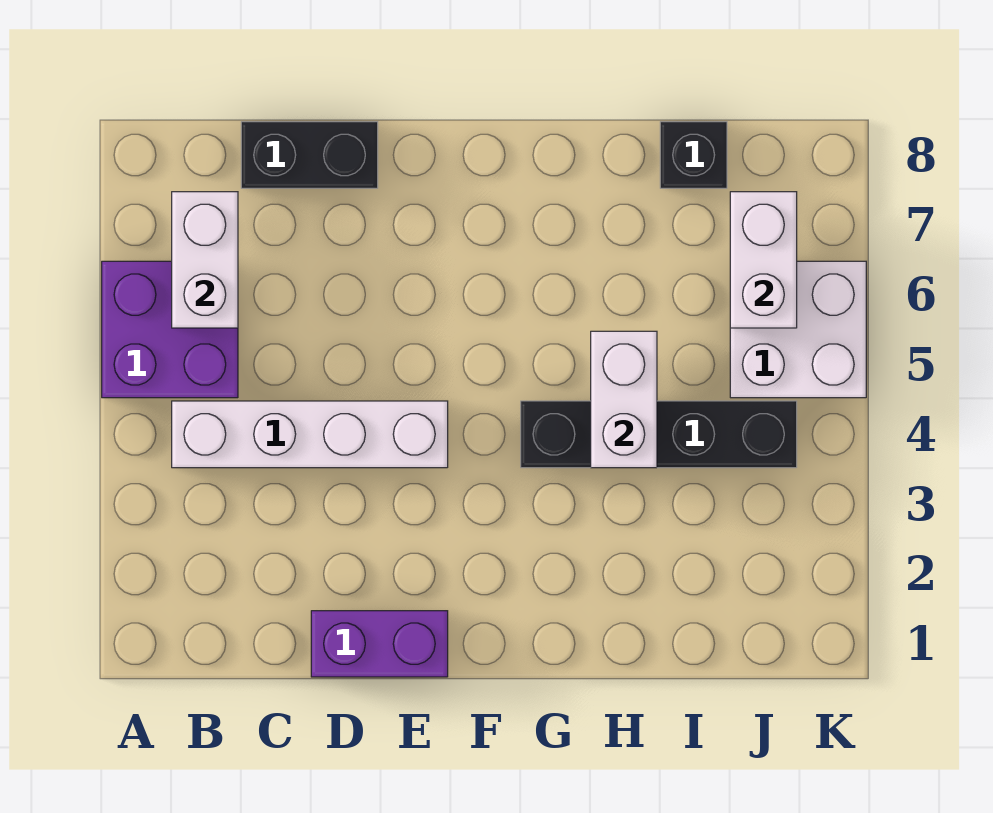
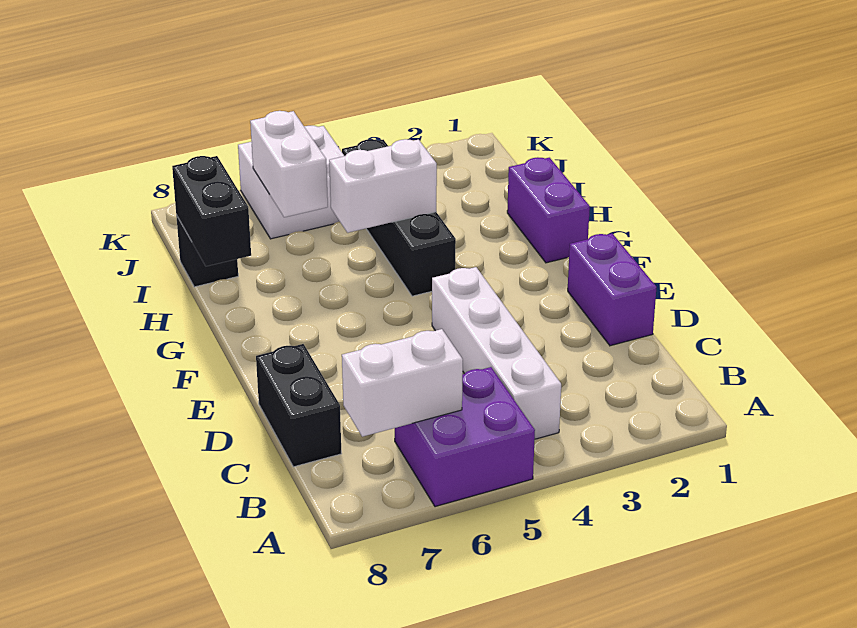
none -> purple 1x2 brick [507,157,590,263]
none -> black 1x2 brick [172,156,251,266]
white 1x2 brick [730,192,797,328] -> white 1x2 brick turned to [250,111,328,217]

